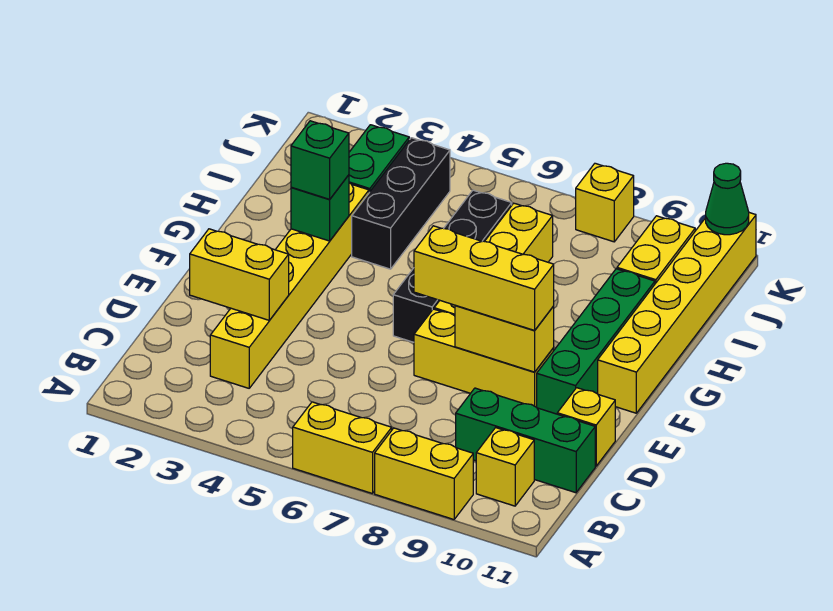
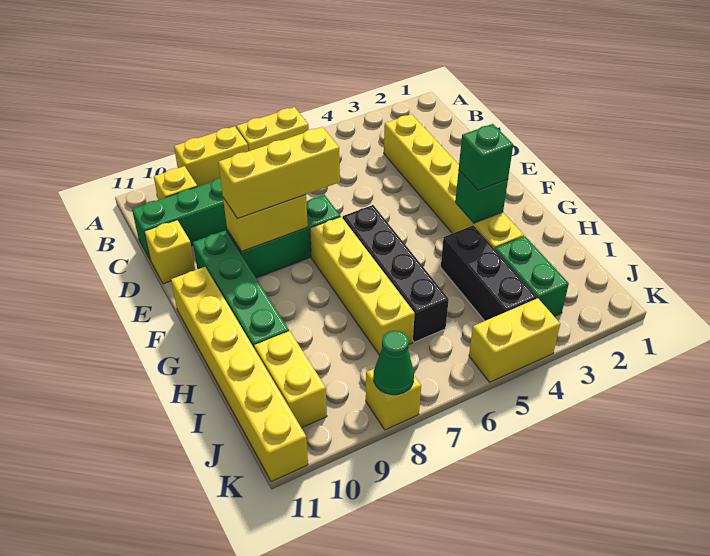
yellow 1x2 brick [190,229,289,320] -> yellow 1x2 brick moved to [469,298,560,382]
yellow 1x3 brick [414,309,554,407] -> green 1x3 brick [227,195,340,278]
green 1x1 cone [706,163,749,235] -> green 1x1 cone moved to [374,330,414,395]

